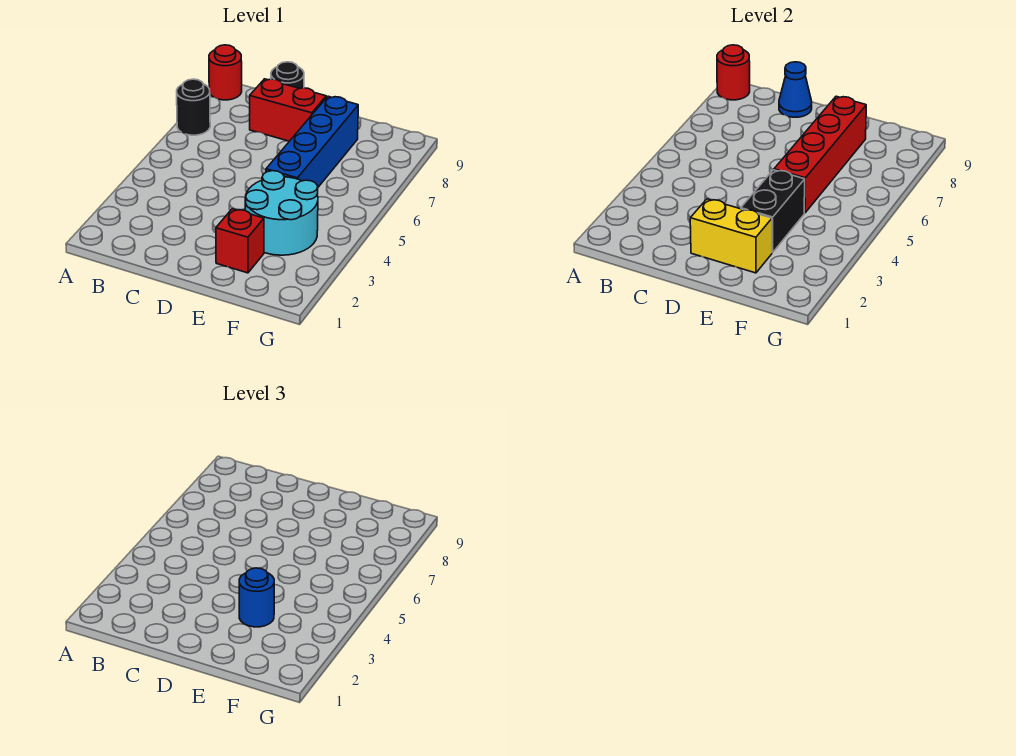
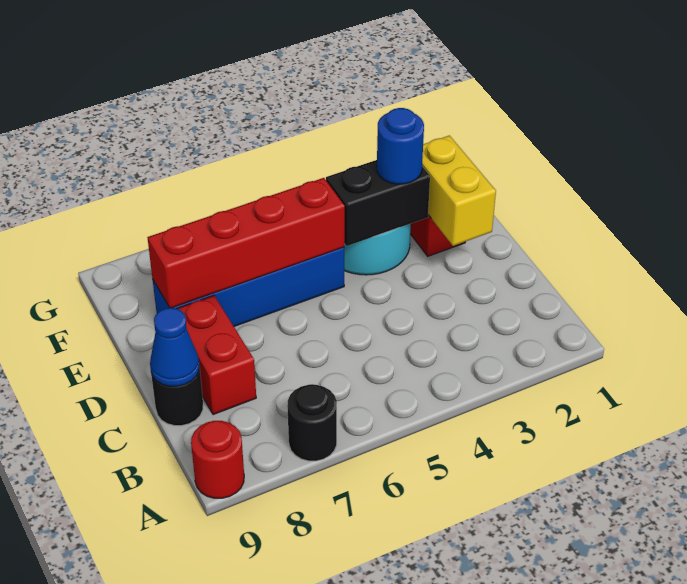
red 1x1 round brick [717,45,750,100] -> none

